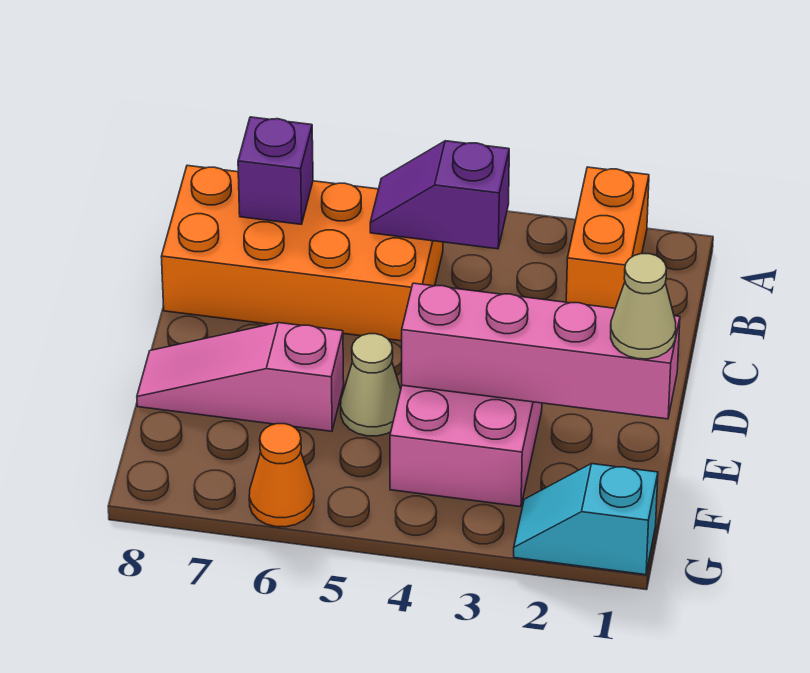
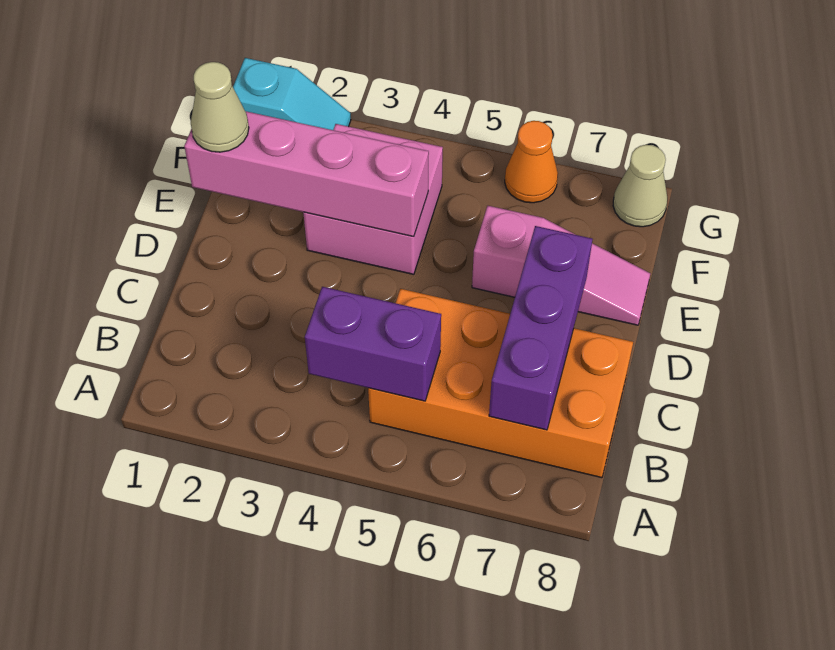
orange 1x2 brick [566,167,649,308] -> none
purple 1x2 slope [370,141,509,249] -> purple 1x2 brick [305,287,441,401]
purple 1x1 brick [238,117,313,224] -> purple 1x3 brick [489,226,592,430]
tan 1x1 cone [341,334,401,436] -> tan 1x1 cone moved to [613,145,667,227]

